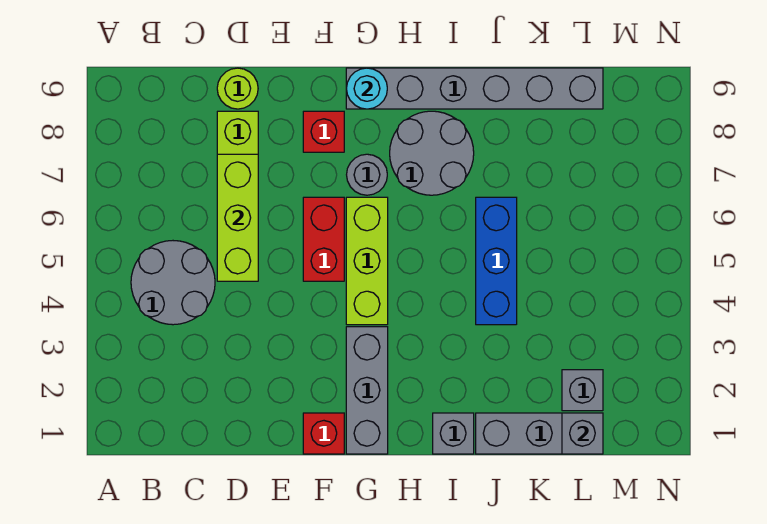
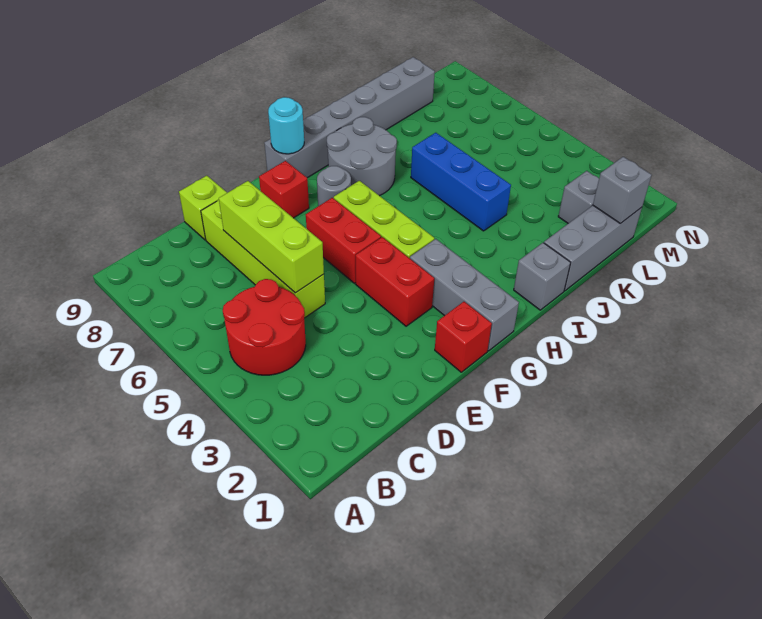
grey 2x2 round brick [131,241,215,325] -> red 2x2 round brick [223,279,306,375]
lime 1x1 round brick [217,68,258,109] -> lime 1x1 brick [179,176,227,240]
none -> red 1x2 brick [356,237,434,326]

